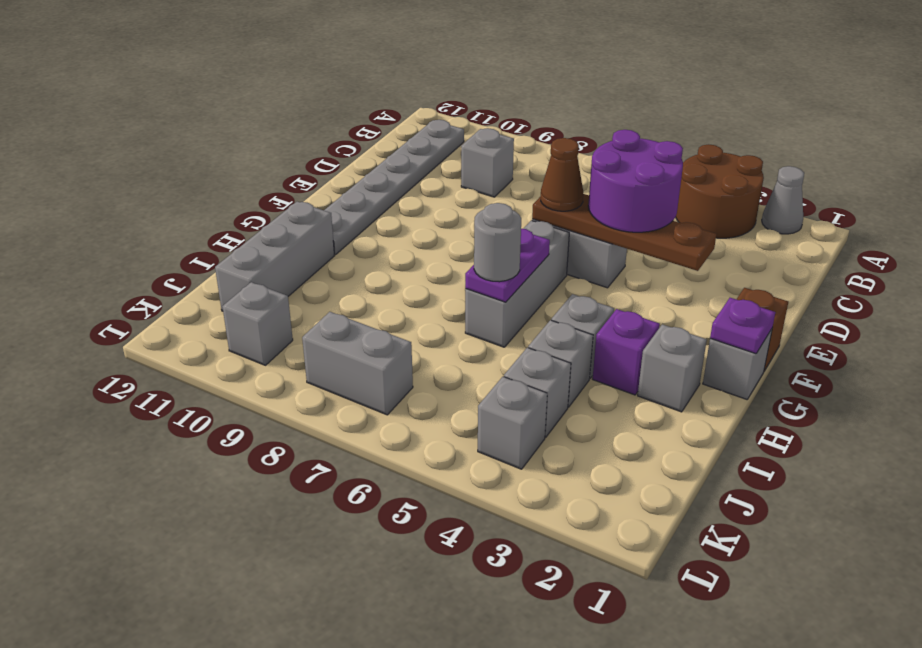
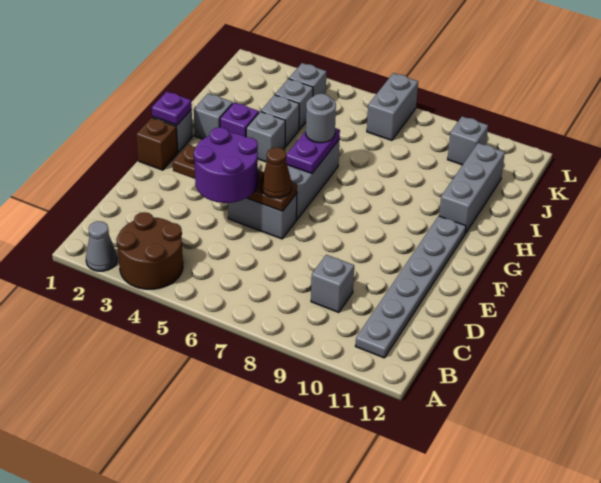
grey 1x2 brick [302,312,413,415] -> grey 1x2 brick turned to [367,73,418,140]

